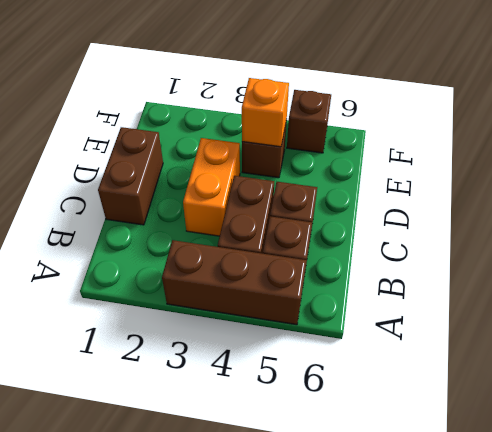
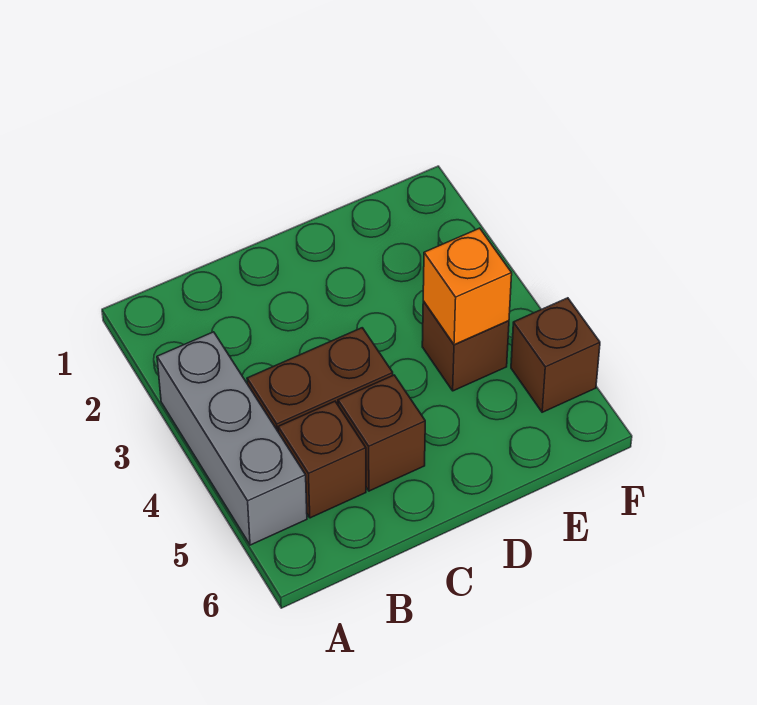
brown 1x3 brick [162,240,306,325] -> grey 1x3 brick [157,332,307,545]
brown 1x2 brick [98,127,163,225] -> none
orange 1x2 brick [183,138,240,236] -> none

